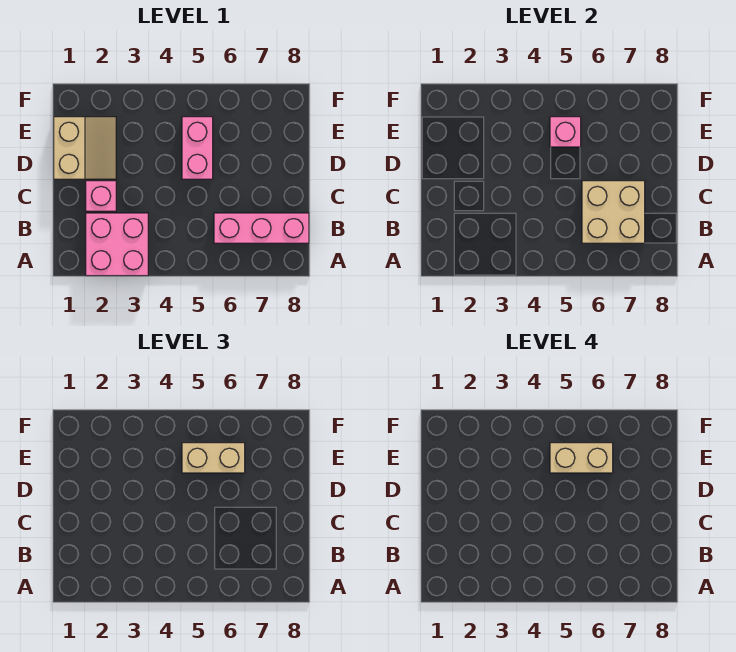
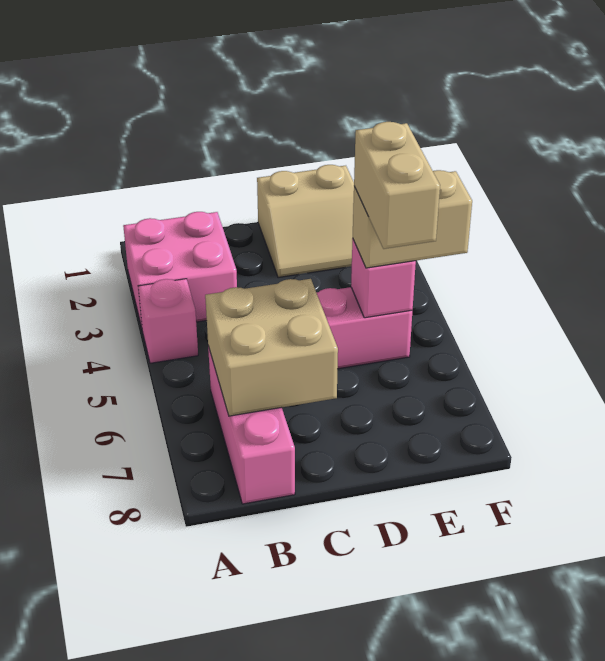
pink 1x1 brick [86,181,116,211] -> pink 1x1 brick moved to [138,279,198,363]
tan 1x2 brick [182,443,245,473] -> tan 1x2 brick turned to [353,170,472,268]

